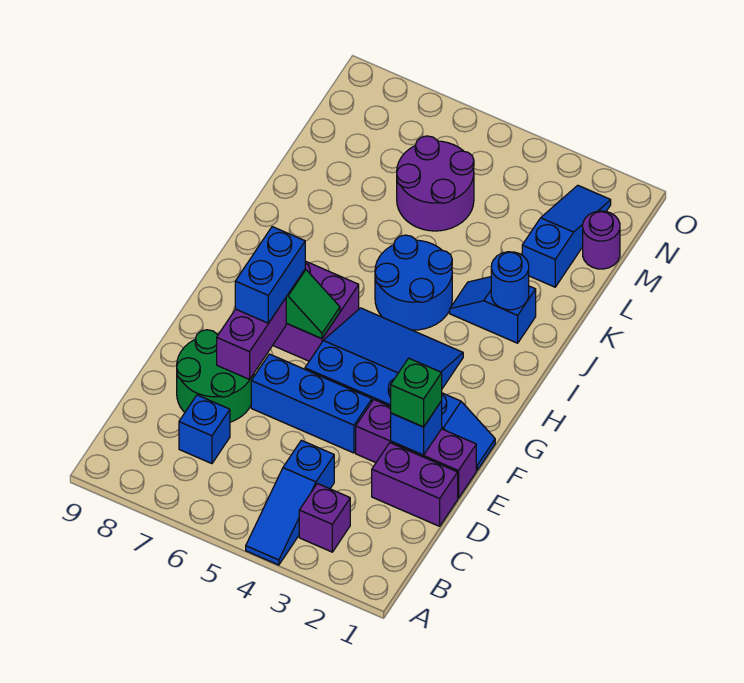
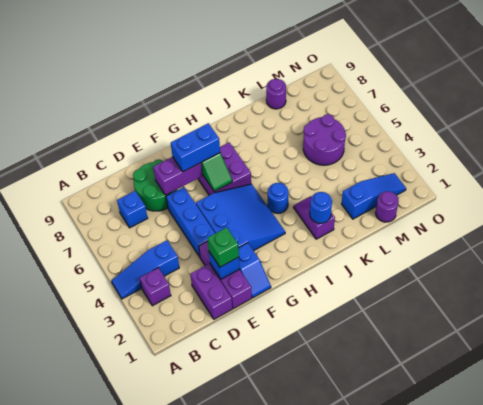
blue 2x2 round brick [375,235,452,330] -> blue 1x1 round brick [268,183,288,213]
blue 1x2 slope [450,277,536,343] -> purple 1x2 slope [293,196,335,239]
none -> purple 1x1 round brick [266,79,286,109]

